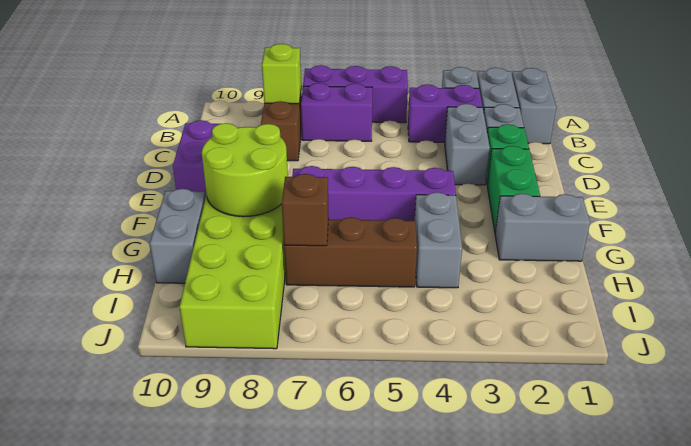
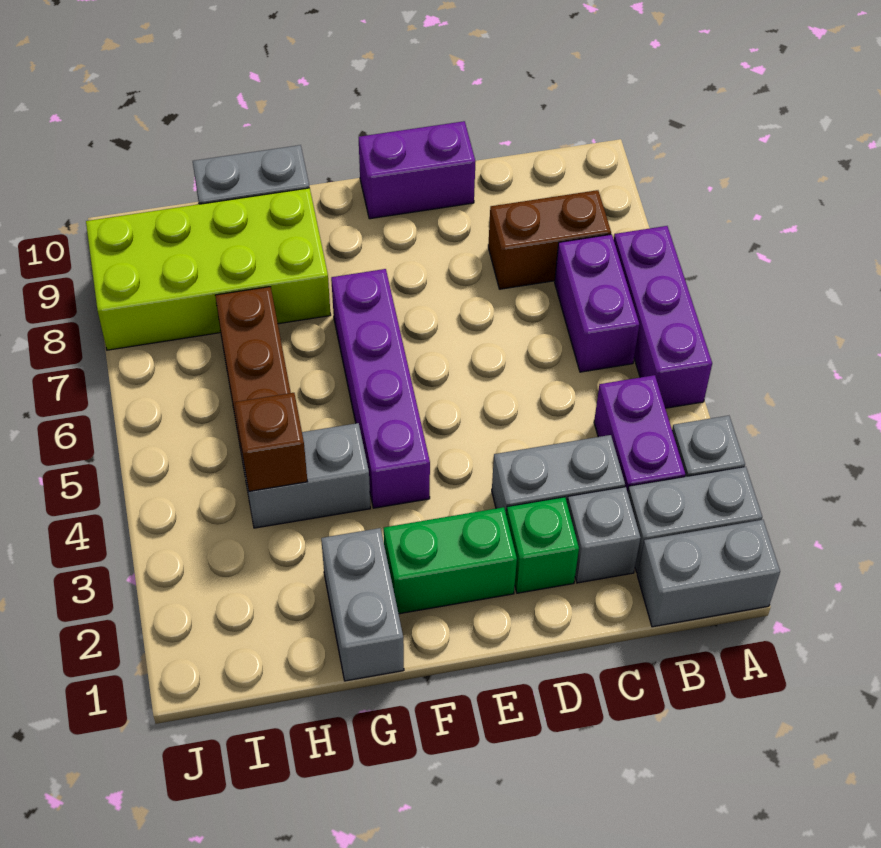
lime 1x1 brick [262,44,301,104] -> none
lime 2x2 round brick [202,123,288,217] -> none
brown 1x1 brick [282,174,329,246] -> brown 1x1 brick moved to [235,393,308,491]

